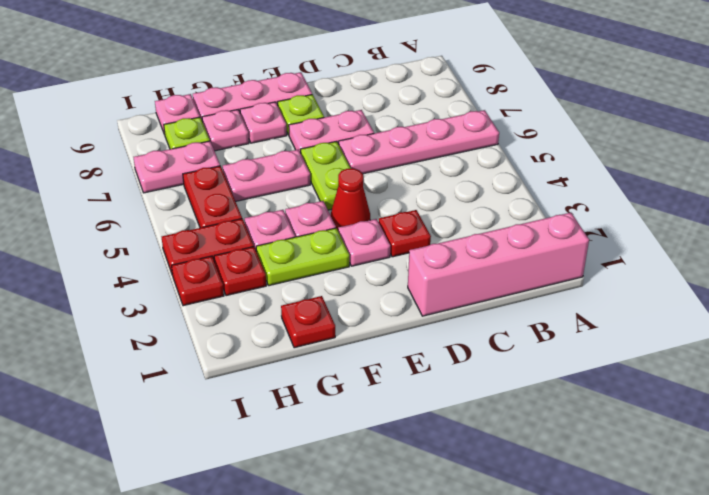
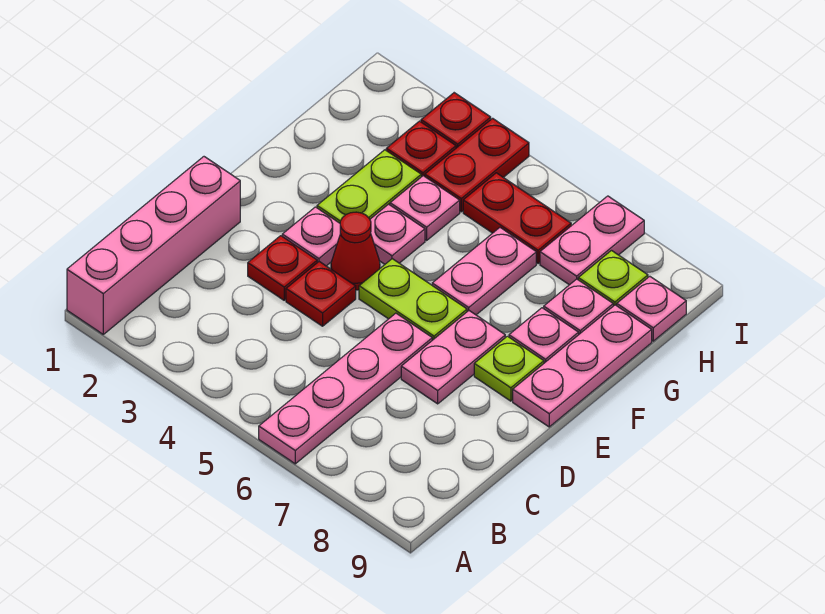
red 1x1 plate [281,296,335,348] -> red 1x1 plate moved to [286,262,356,326]

